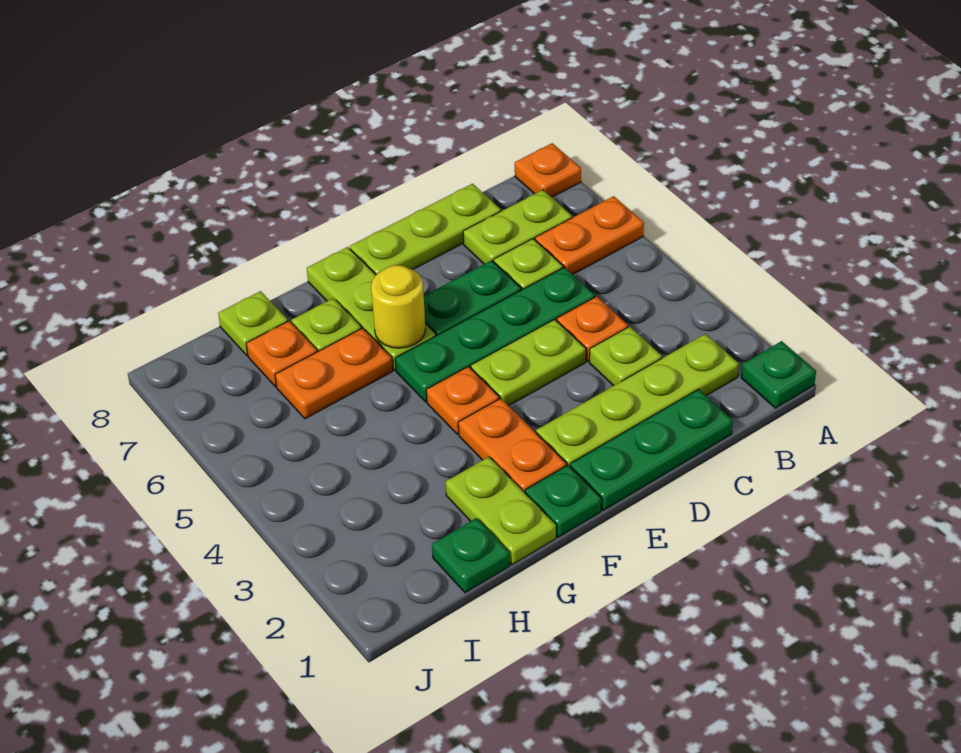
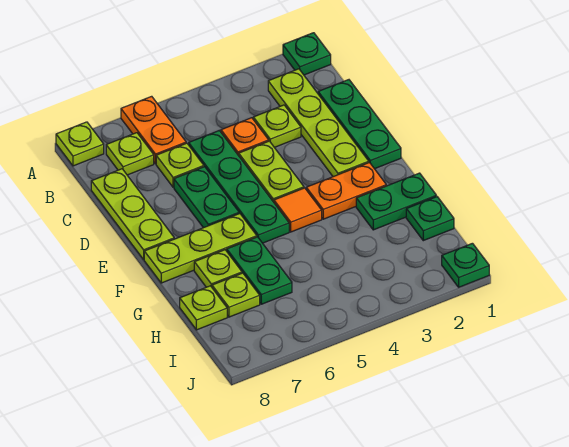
orange 1x1 plate [515,143,581,197] -> lime 1x1 plate [56,122,104,166]
lime 1x2 plate [463,190,572,264] -> lime 1x1 plate [106,133,154,175]
green 1x1 plate [525,465,601,537] -> green 1x1 plate moved to [442,243,489,287]
orange 1x1 plate [426,367,499,434] -> orange 1x1 tile [274,188,322,232]
yellow 1x1 round brick [371,265,426,348] -> none
lime 1x2 plate [445,457,556,565] -> green 1x2 plate [356,173,436,230]
orange 1x2 plate [275,328,393,419] -> green 1x2 plate [227,237,292,304]
orange 1x1 plate [246,321,317,387] -> lime 1x1 plate [212,273,260,317]

